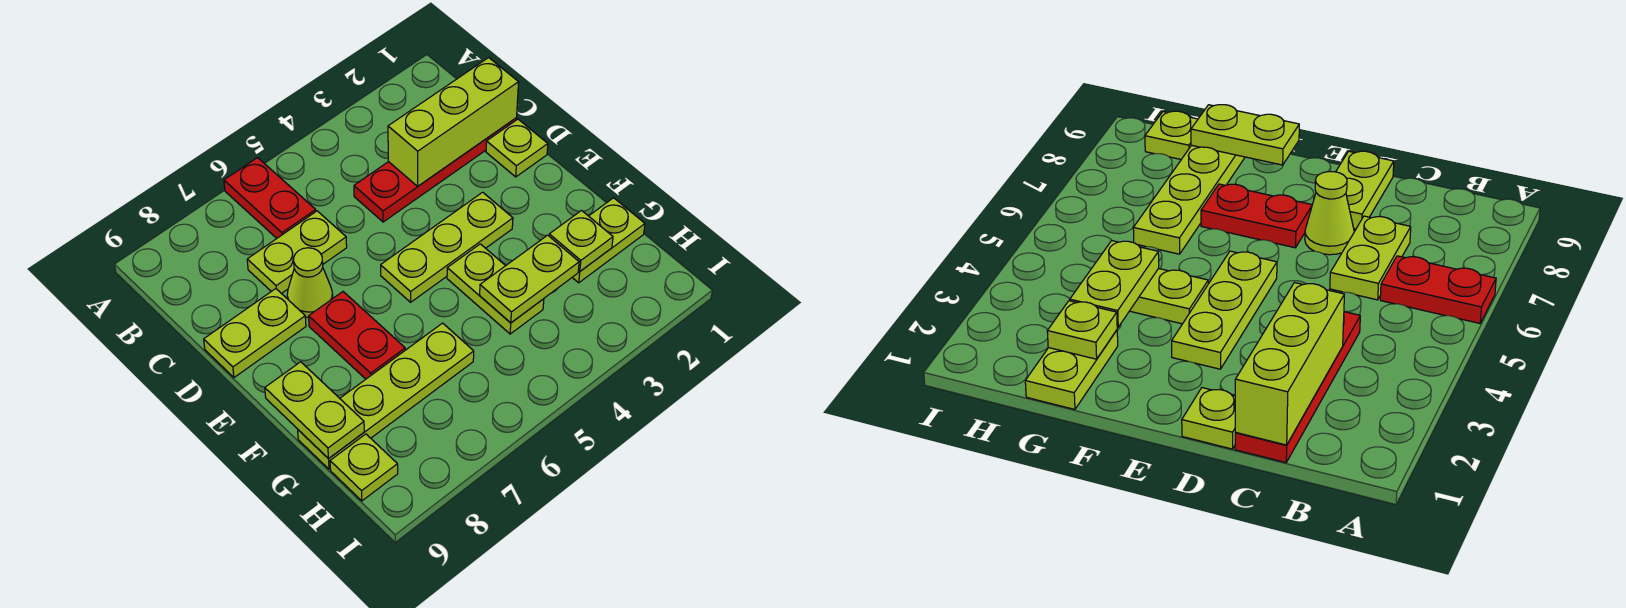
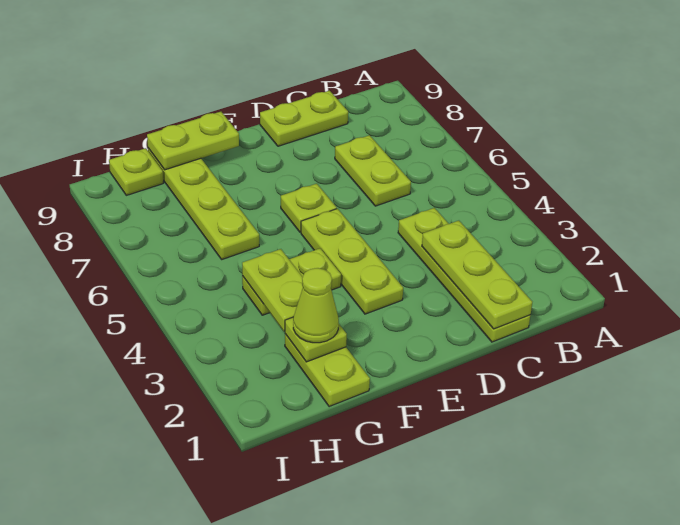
red 1x2 plate [224,158,316,238] -> none
red 1x4 plate [354,118,517,222] -> lime 1x4 plate [398,208,530,342]
lime 1x3 brick [388,57,519,186] -> lime 1x3 plate [422,221,532,329]
lime 1x1 plate [486,119,548,177] -> lime 1x1 plate moved to [281,184,337,232]
lime 1x1 cone [287,248,333,317] -> lime 1x1 cone moved to [293,268,339,343]
lime 1x2 plate [204,289,306,377] -> lime 1x2 plate turned to [260,91,348,146]
red 1x2 plate [309,292,405,379] -> none

